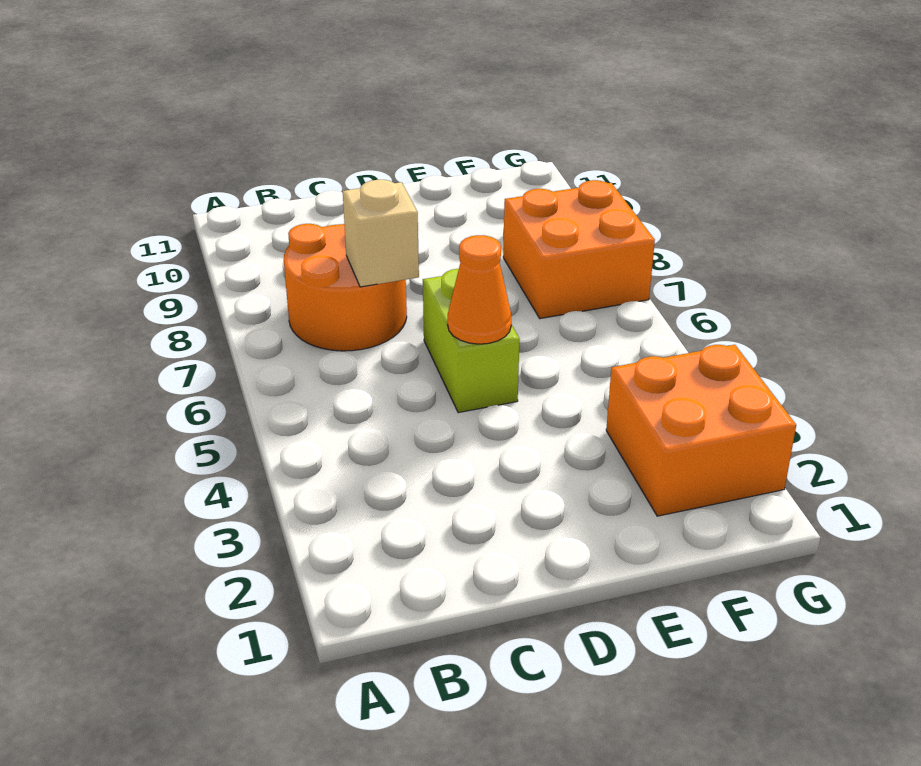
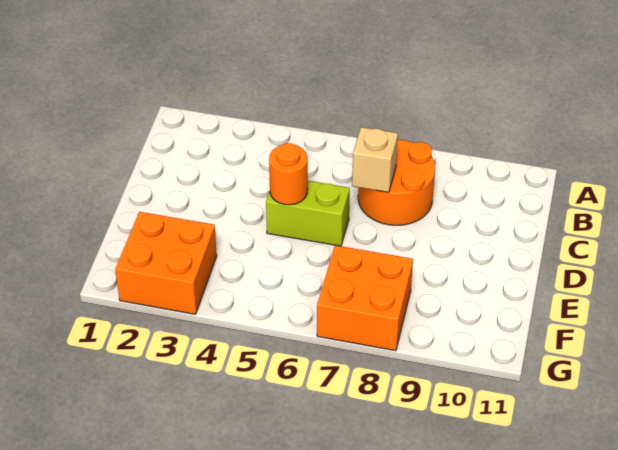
orange 1x1 cone [448,235,511,344] -> orange 1x1 round brick [269,143,308,205]

